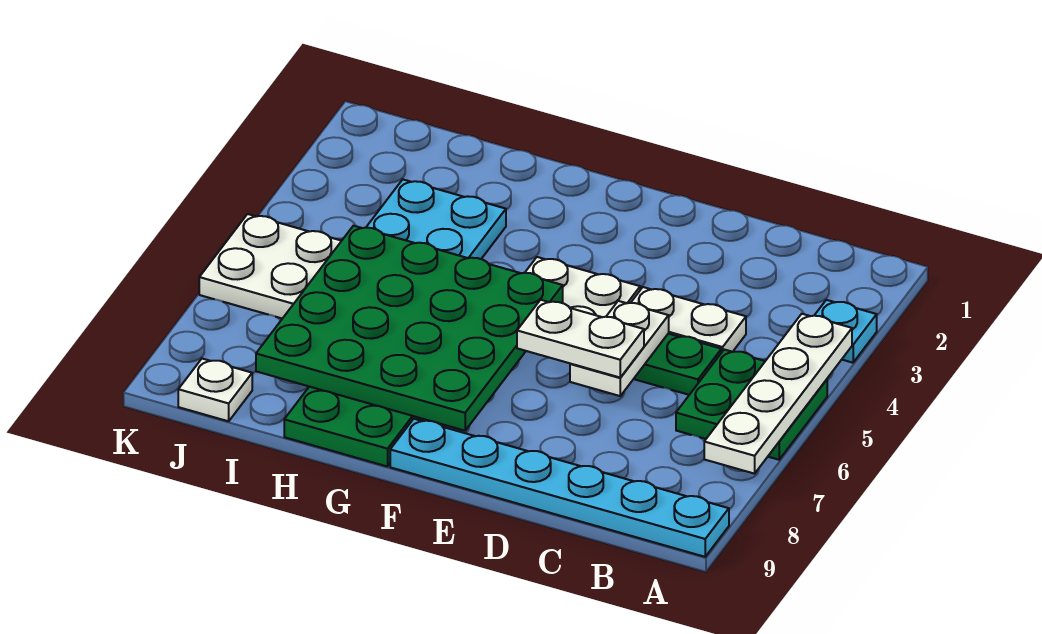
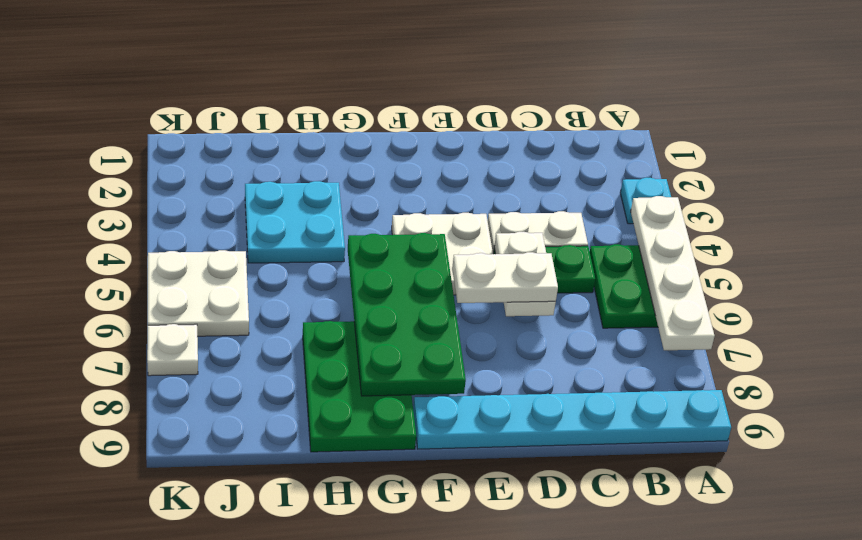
green 4x4 plate [256,226,563,431] -> green 2x4 plate [348,233,466,396]
white 1x1 plate [178,359,252,421] -> white 1x1 plate moved to [147,324,198,376]

